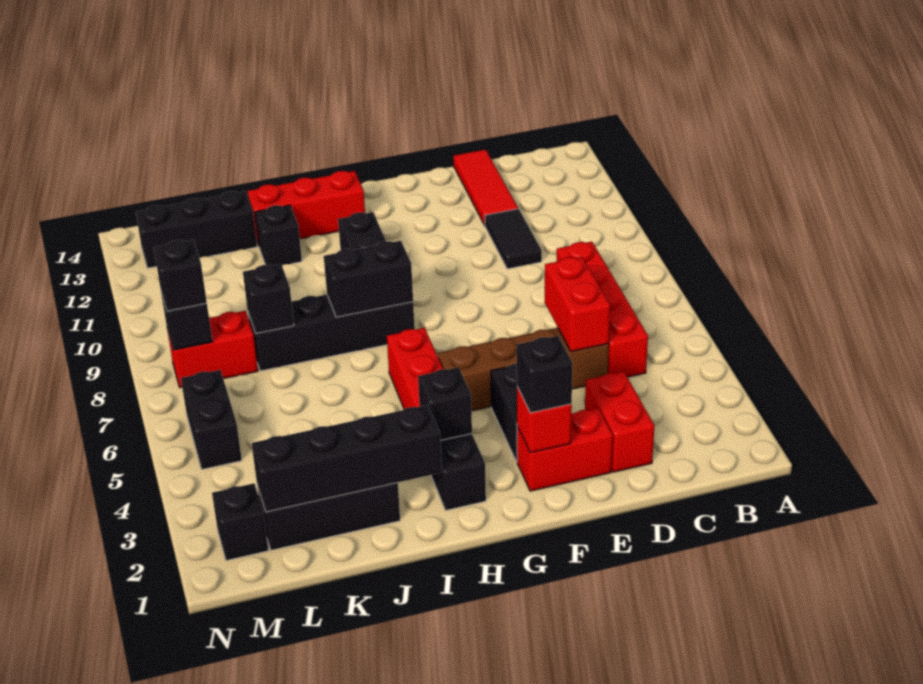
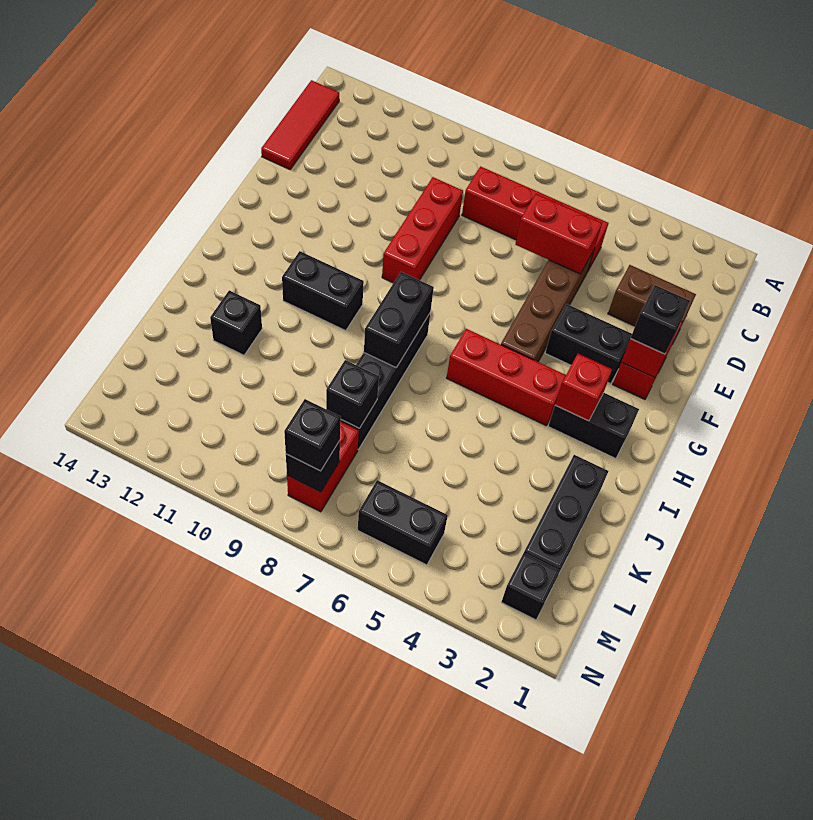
red 1x2 brick [585,372,655,472] -> brown 1x2 brick [608,265,696,336]
black 1x2 tile [485,209,542,269] -> none
red 1x3 tile [454,149,518,225] -> red 1x3 tile turned to [261,80,339,169]
black 1x1 brick [418,367,472,440] -> red 1x1 brick [555,354,612,421]
red 1x3 brick [248,171,365,245] -> red 1x3 brick moved to [382,177,463,283]
black 1x4 brick [252,405,442,512] -> none
black 1x3 brick [136,191,257,268] -> none

